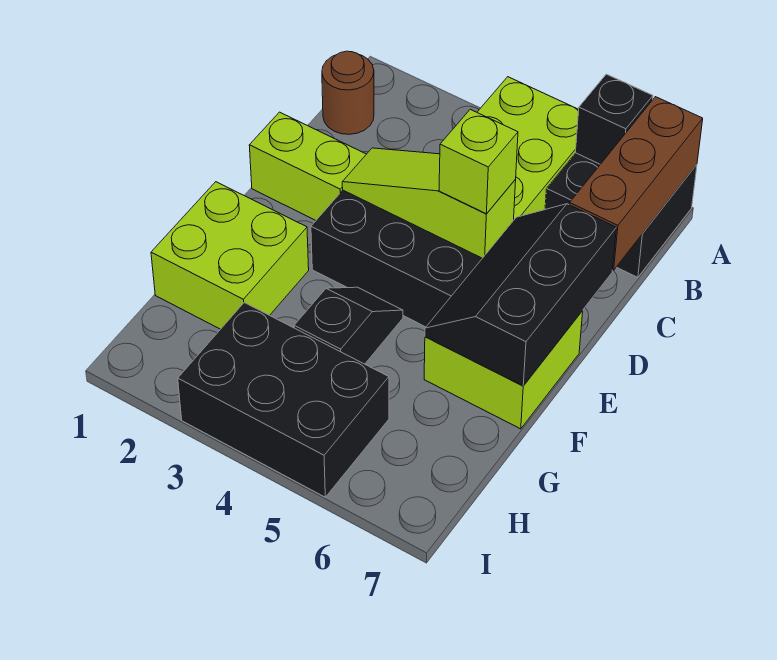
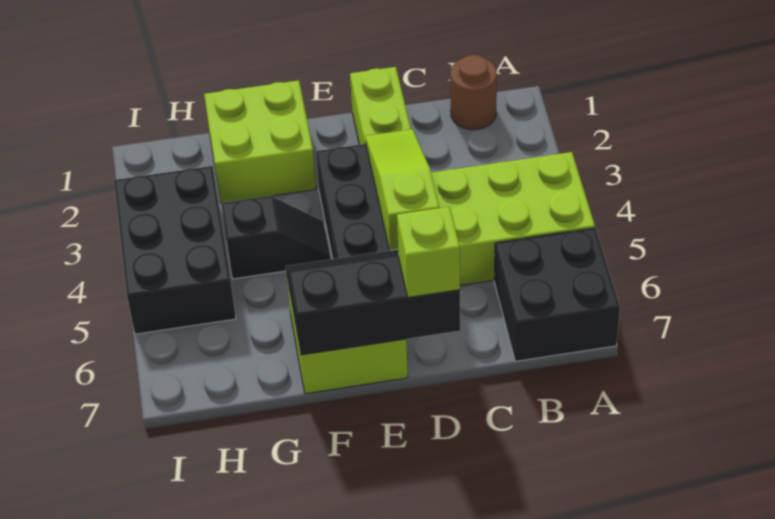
black 1x1 brick [575,74,653,164] -> none
brown 1x3 brick [569,97,703,270] -> none
lime 1x1 brick [439,109,518,214] -> lime 1x1 brick moved to [397,207,460,298]

